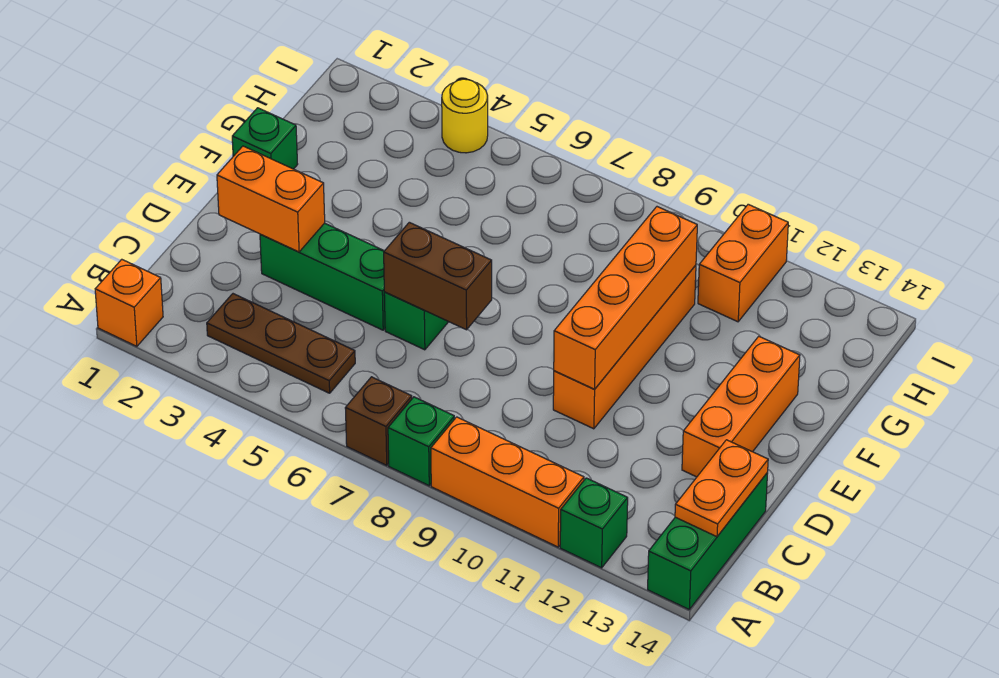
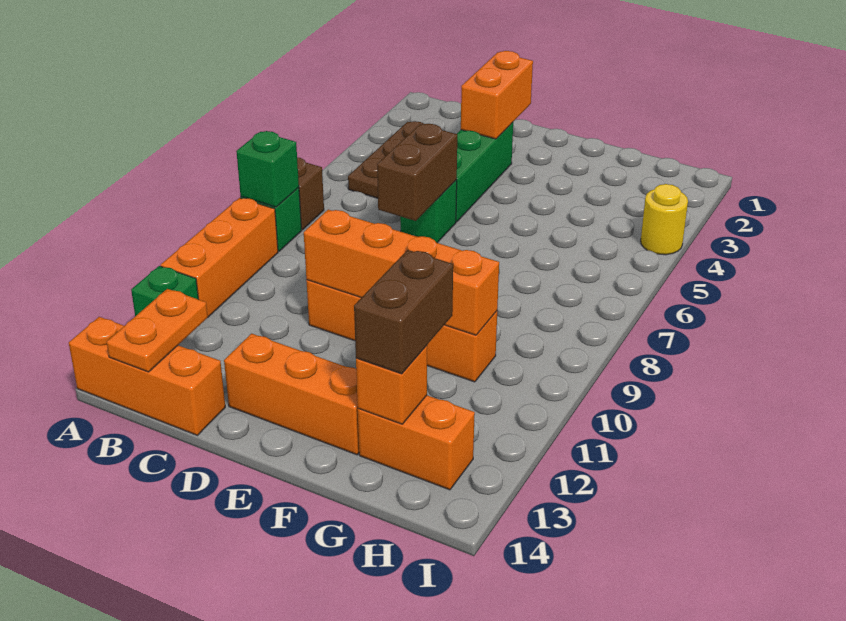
orange 1x1 brick [95,259,163,346] -> orange 1x1 brick moved to [356,346,427,424]
green 1x3 brick [648,473,768,609] -> orange 1x3 brick [69,317,225,435]
orange 1x2 plate [675,440,768,537] -> orange 1x2 plate turned to [107,289,208,372]
green 1x1 brick [232,108,298,169] -> green 1x1 brick moved to [236,131,299,207]
none -> brown 1x2 brick [354,250,453,374]
orange 1x2 brick [698,204,788,322] -> orange 1x2 brick moved to [358,395,475,490]

